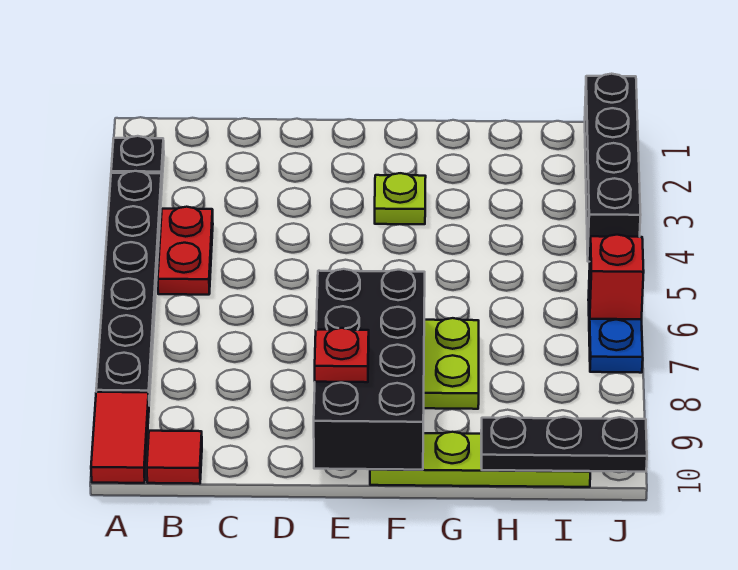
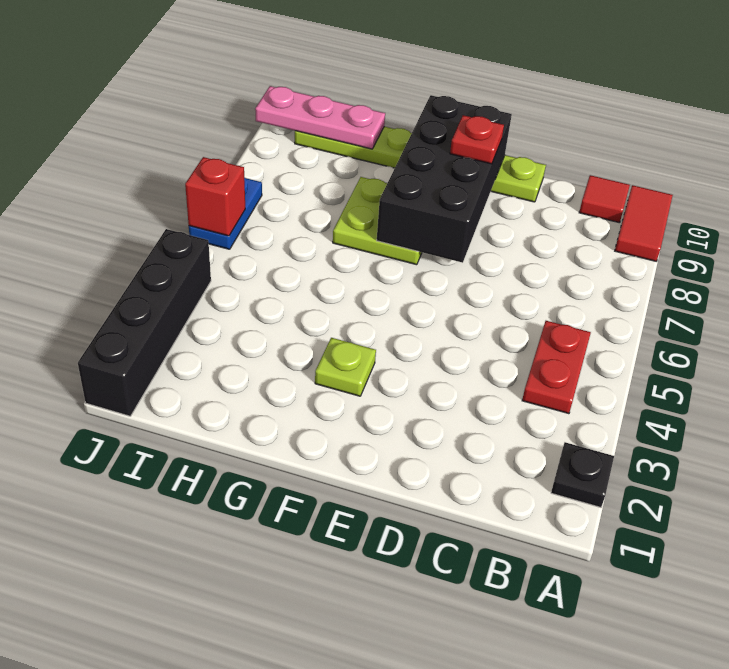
black 1x6 plate [96,171,162,401] -> none
lime 1x4 plate [370,432,590,487] -> lime 1x6 plate [295,127,546,202]
black 1x3 plate [481,416,647,472] -> pink 1x3 plate [255,86,385,149]

